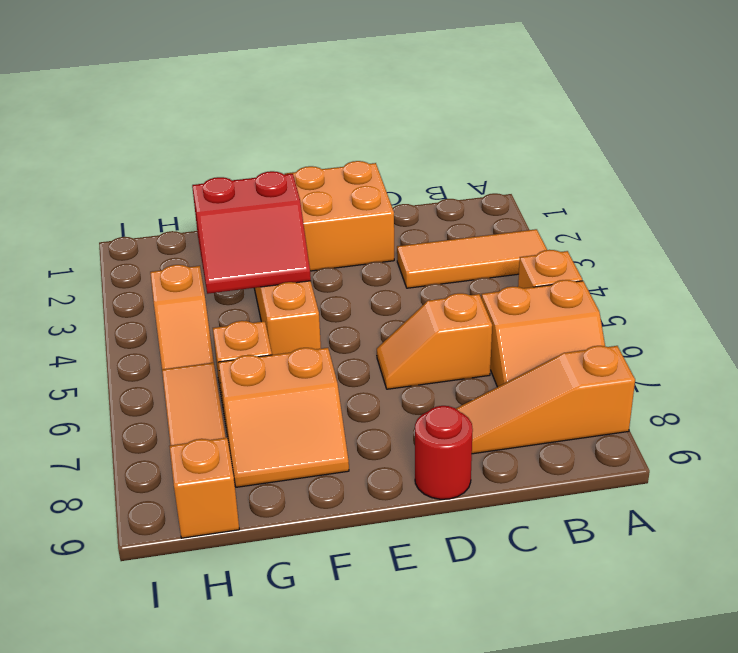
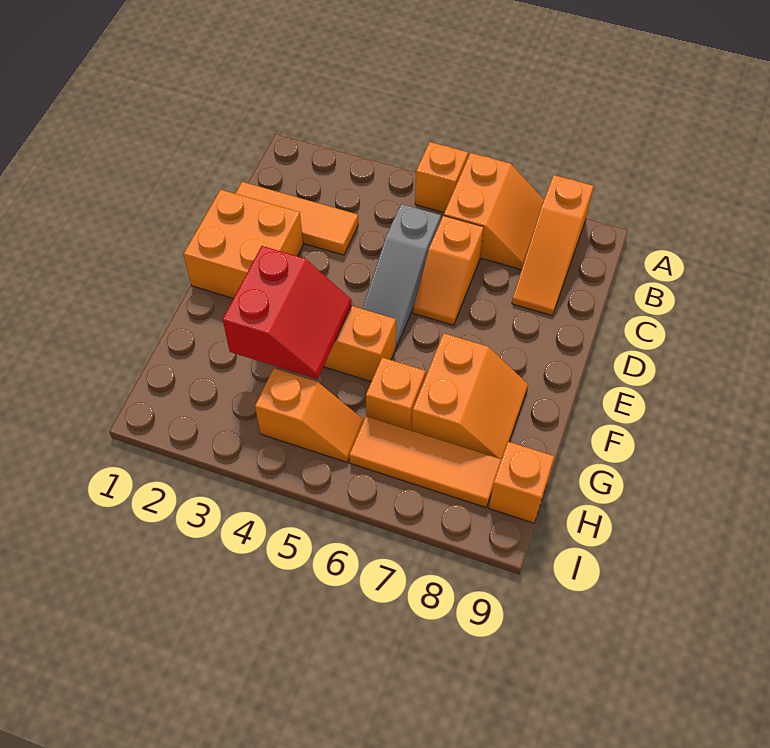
orange 1x3 tile [397,229,547,288] -> orange 1x3 tile turned to [235,182,358,255]
none -> grey 1x3 slope [363,204,441,347]
red 1x1 round brick [415,406,473,499] -> none

